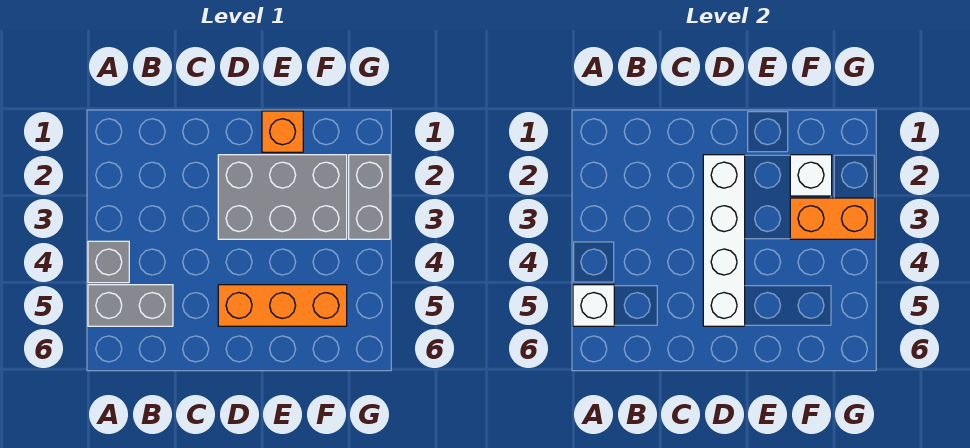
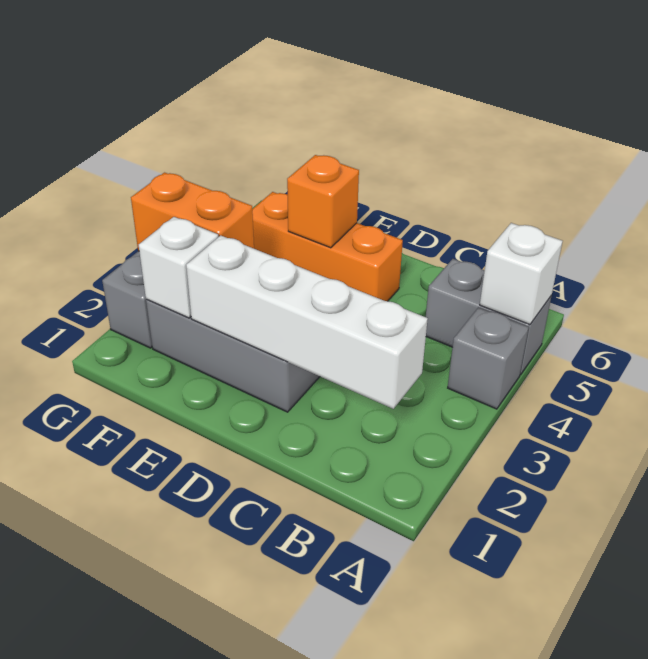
white 1x4 brick [703,155,745,326] -> white 1x4 brick turned to [186,235,428,409]
orange 1x1 brick [262,111,303,152] -> orange 1x1 brick moved to [287,155,359,248]

